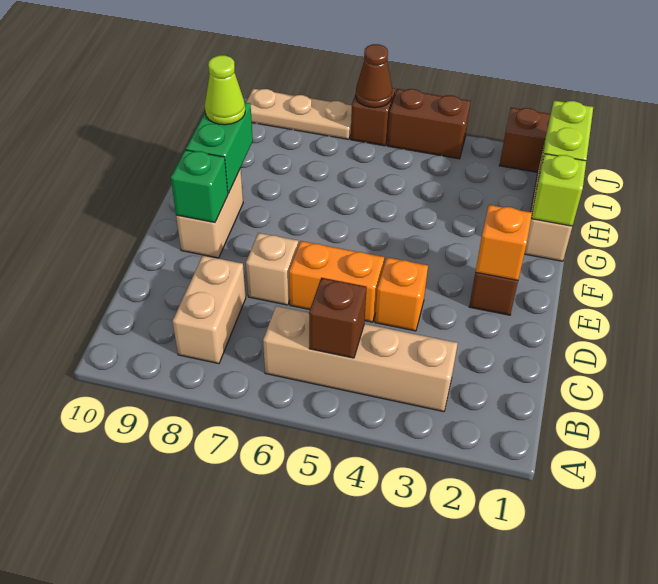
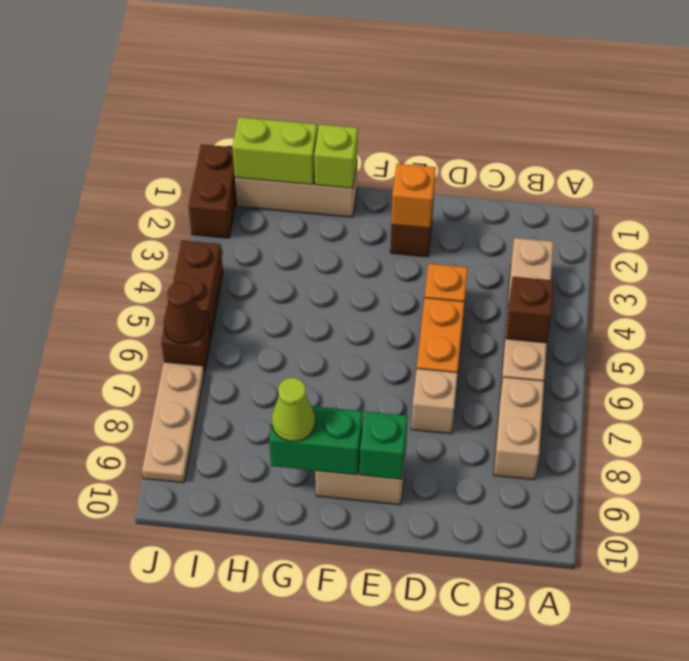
tan 1x2 brick [173,256,246,364] -> tan 1x2 brick turned to [494,377,544,480]

